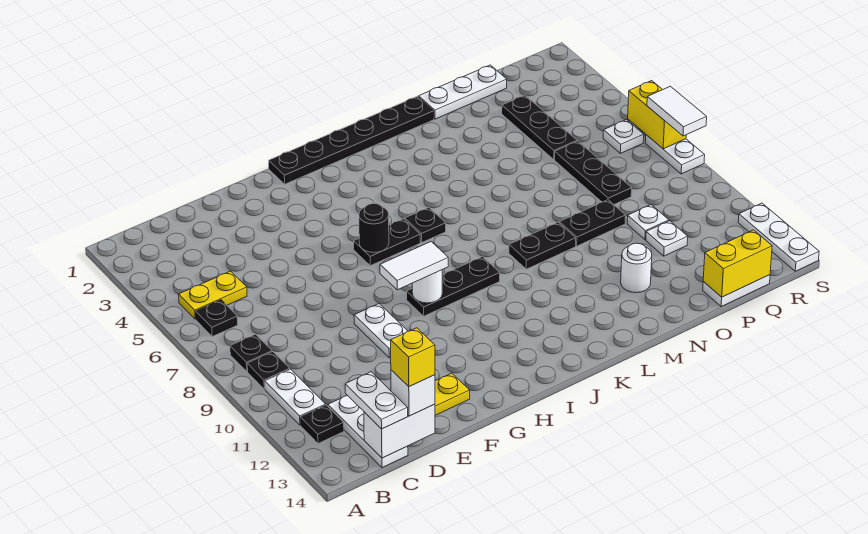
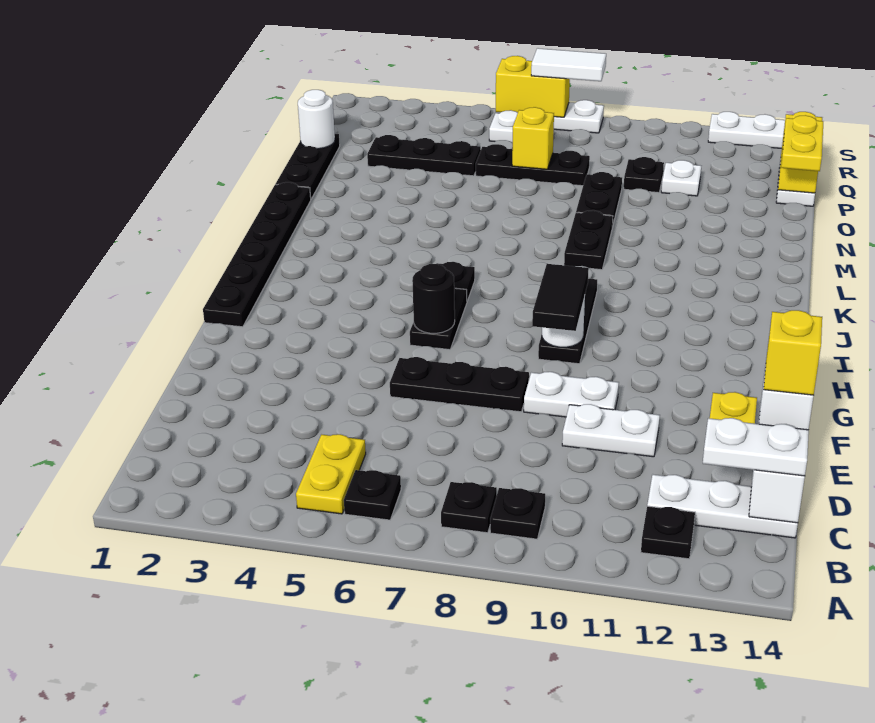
white 1x2 plate [265,369,326,425] -> white 1x2 plate moved to [562,404,660,457]
none -> black 1x3 plate [390,357,529,412]
white 1x2 tile [380,242,448,290] -> black 1x2 tile [532,264,589,331]
white 1x3 plate [419,65,507,119] -> black 1x3 plate [276,134,340,199]
white 1x1 round brick [621,243,652,293] -> white 1x1 round brick moved to [298,90,335,149]
none -> yellow 1x2 plate [781,115,823,171]
none -> yellow 1x1 brick [512,107,554,169]
white 1x1 plate [627,205,669,240] -> black 1x1 plate [624,157,664,193]

